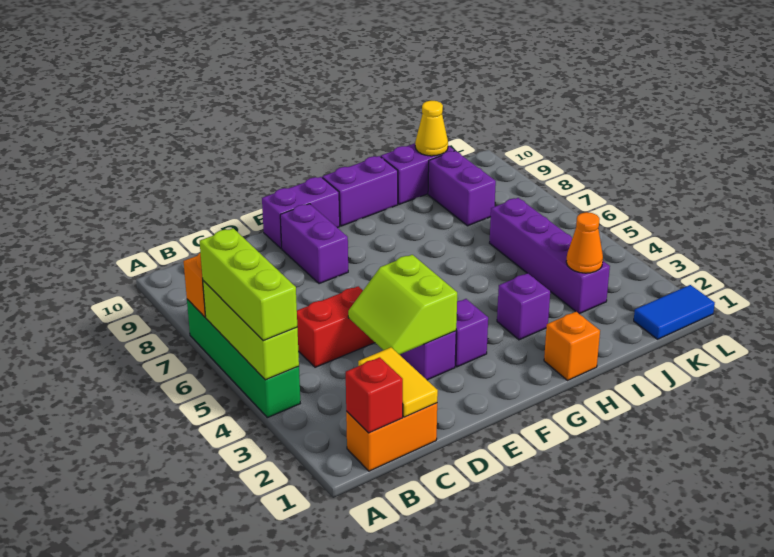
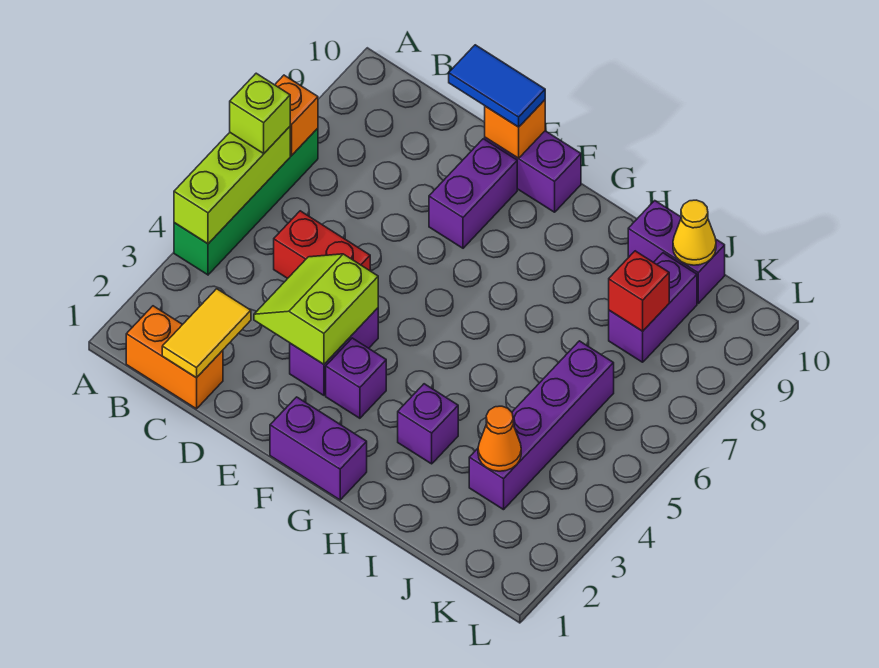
lime 1x3 brick [200,228,297,341] -> lime 1x1 brick [230,73,290,153]
red 1x1 brick [346,357,403,433] -> red 1x1 brick moved to [609,251,669,331]
purple 1x2 brick [322,156,398,226] -> purple 1x2 brick moved to [270,397,367,500]
orange 1x1 brick [544,312,600,380] -> orange 1x1 brick moved to [485,100,545,158]
blue 1x2 tile [634,285,715,339] -> blue 1x2 tile moved to [449,45,545,127]

